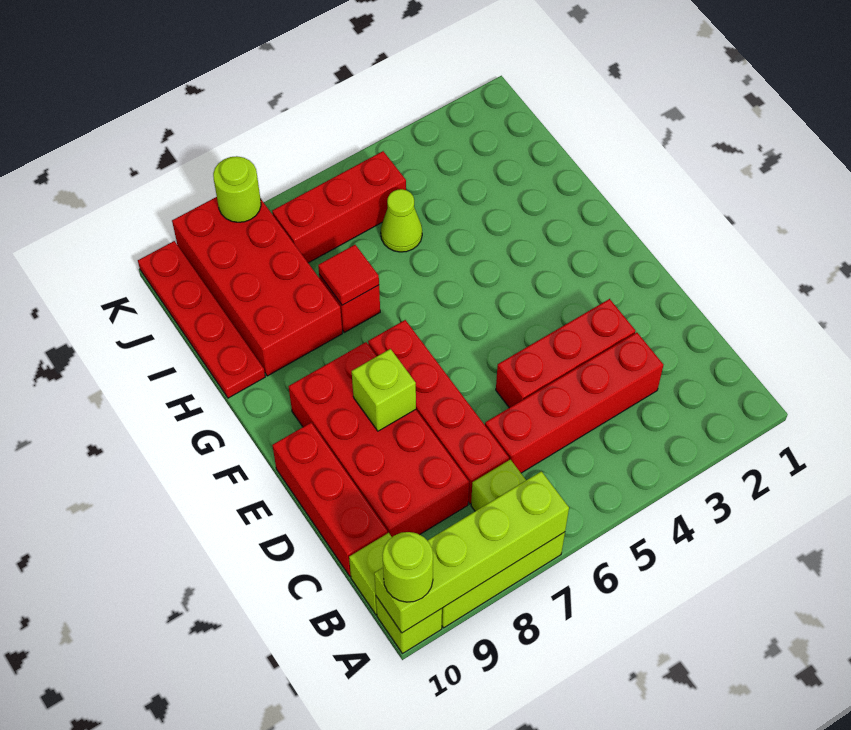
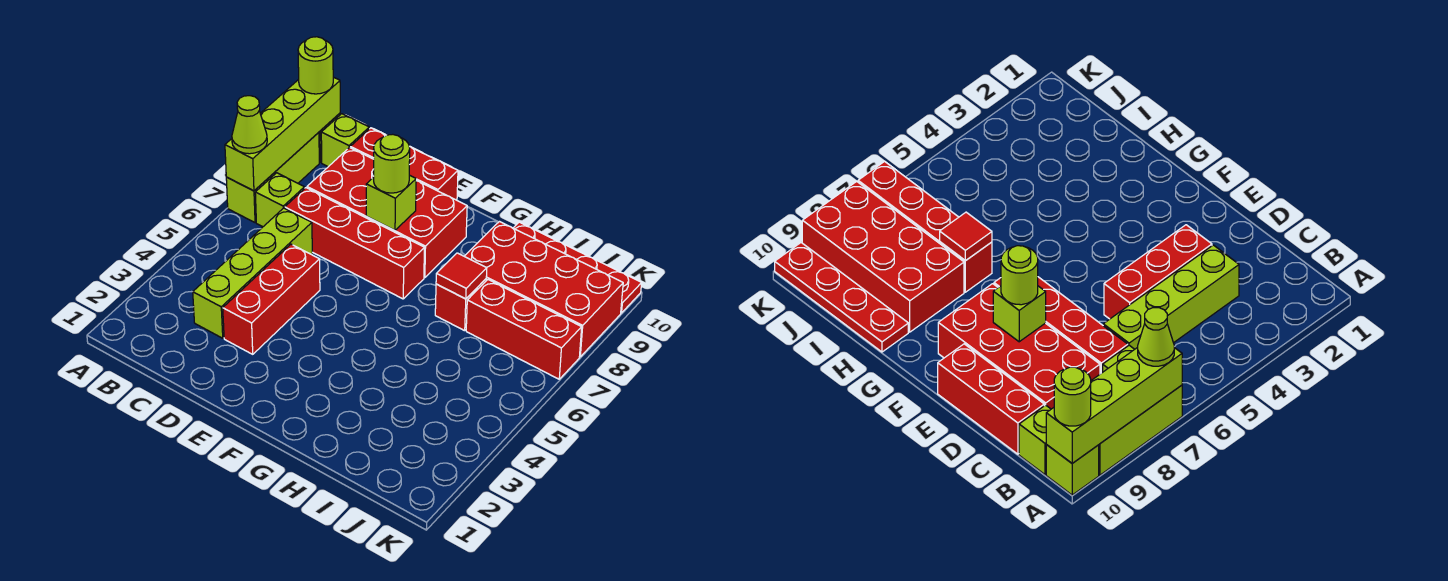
red 1x4 brick [485,332,664,473] -> lime 1x4 brick [193,208,312,338]
lime 1x1 cone [381,189,422,252] -> lime 1x1 cone moved to [232,96,267,154]
red 1x3 brick [272,151,406,263] -> red 1x3 brick turned to [466,280,582,379]
lime 1x1 round brick [213,156,261,222] -> lime 1x1 round brick moved to [374,134,410,193]

